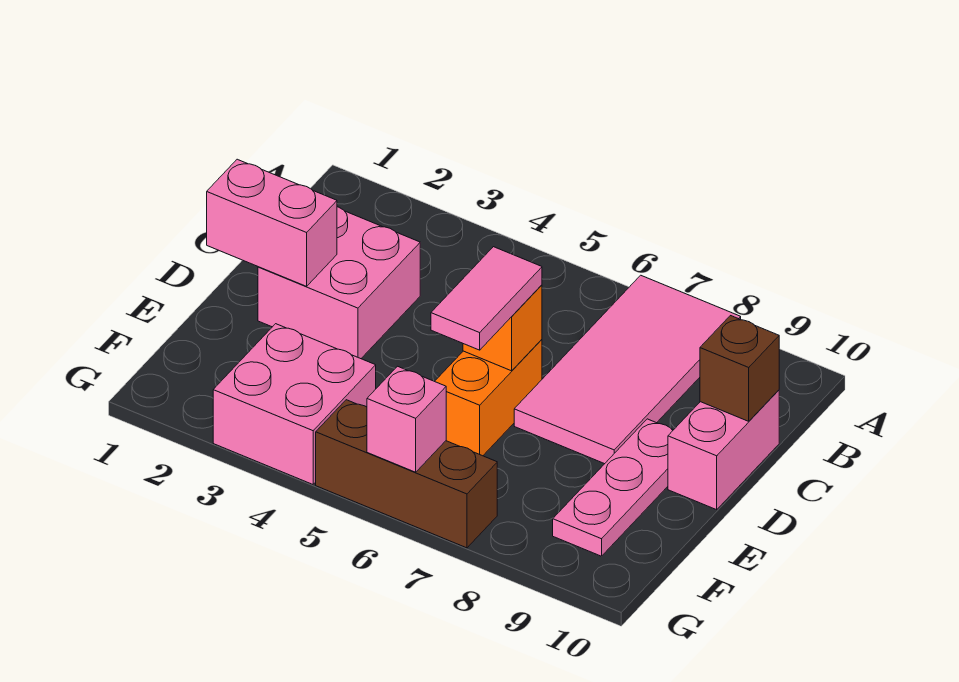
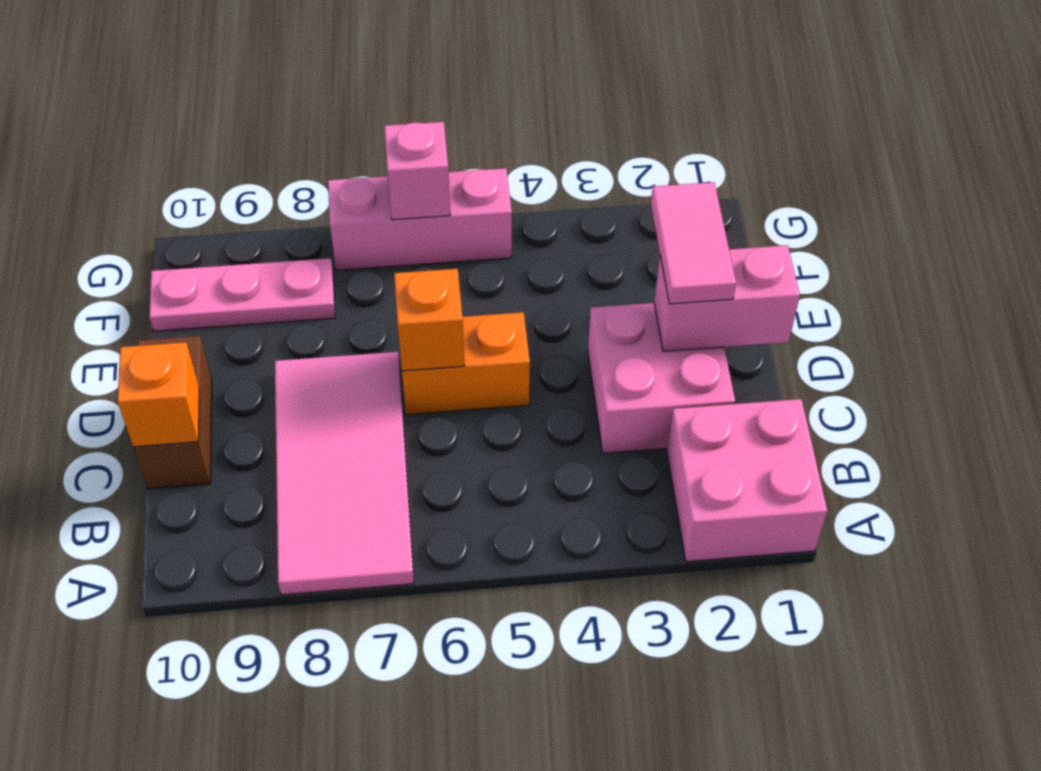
pink 1x2 brick [668,390,779,510] -> brown 1x2 brick [134,336,212,489]
brown 1x1 brick [700,316,779,421] -> orange 1x1 brick [118,342,199,447]
orange 1x2 brick [435,340,542,456] -> orange 1x2 brick turned to [402,312,530,415]
pink 1x2 tile [431,247,542,350] -> pink 1x2 tile moved to [651,182,736,304]
pink 1x3 plate [553,419,673,556] -> pink 1x3 plate turned to [149,258,335,331]
pink 2x2 brick [213,324,376,484] -> pink 2x2 brick moved to [667,399,827,562]
brown 1x3 brick [316,400,497,548] -> pink 1x3 brick [328,168,512,270]

